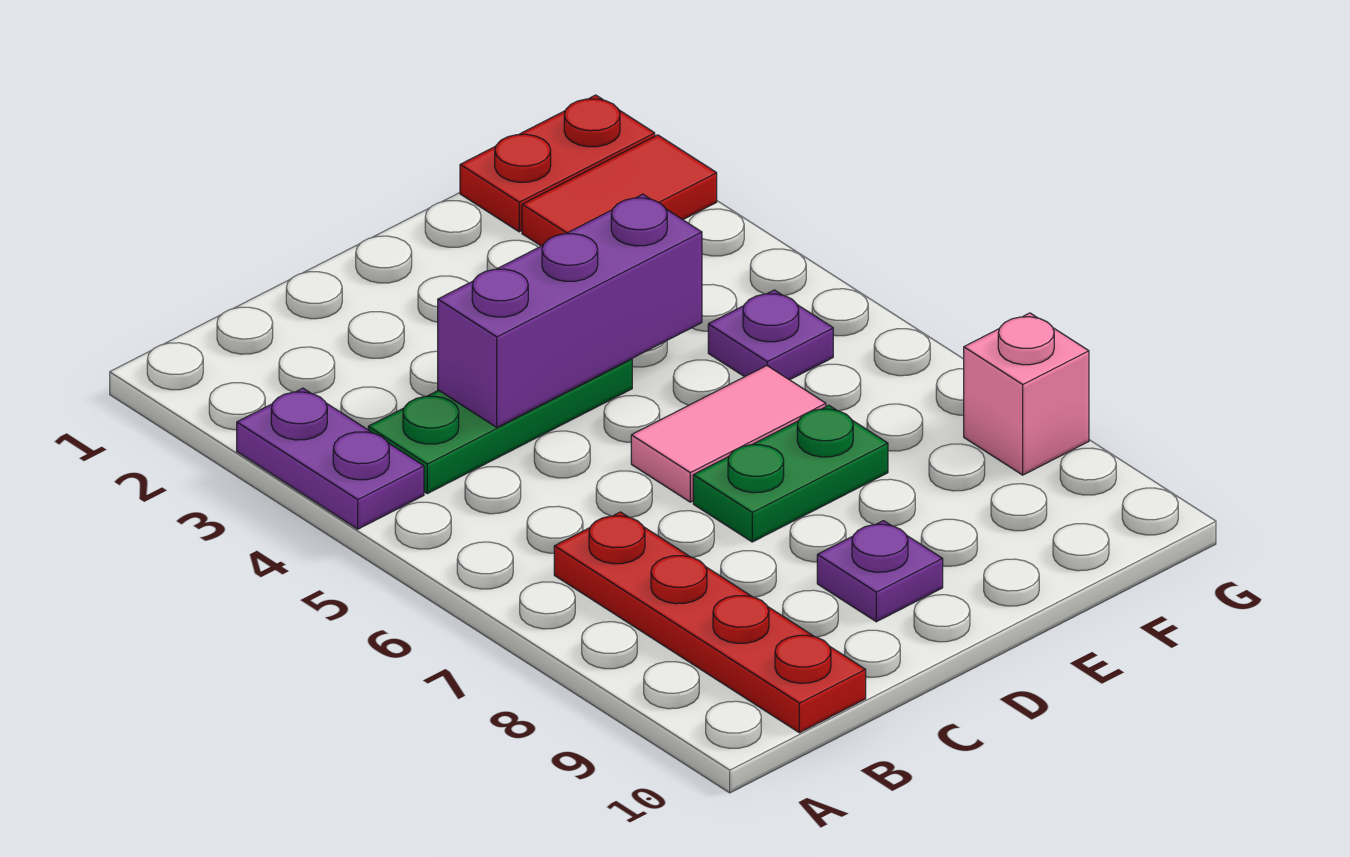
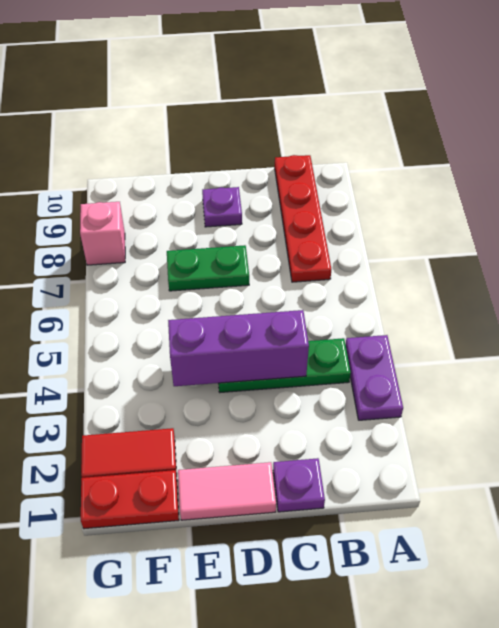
pink 1x2 tile [631,366,826,502] -> pink 1x2 tile moved to [178,462,276,520]
purple 1x1 plate [708,290,833,380] -> purple 1x1 plate moved to [273,458,325,512]

